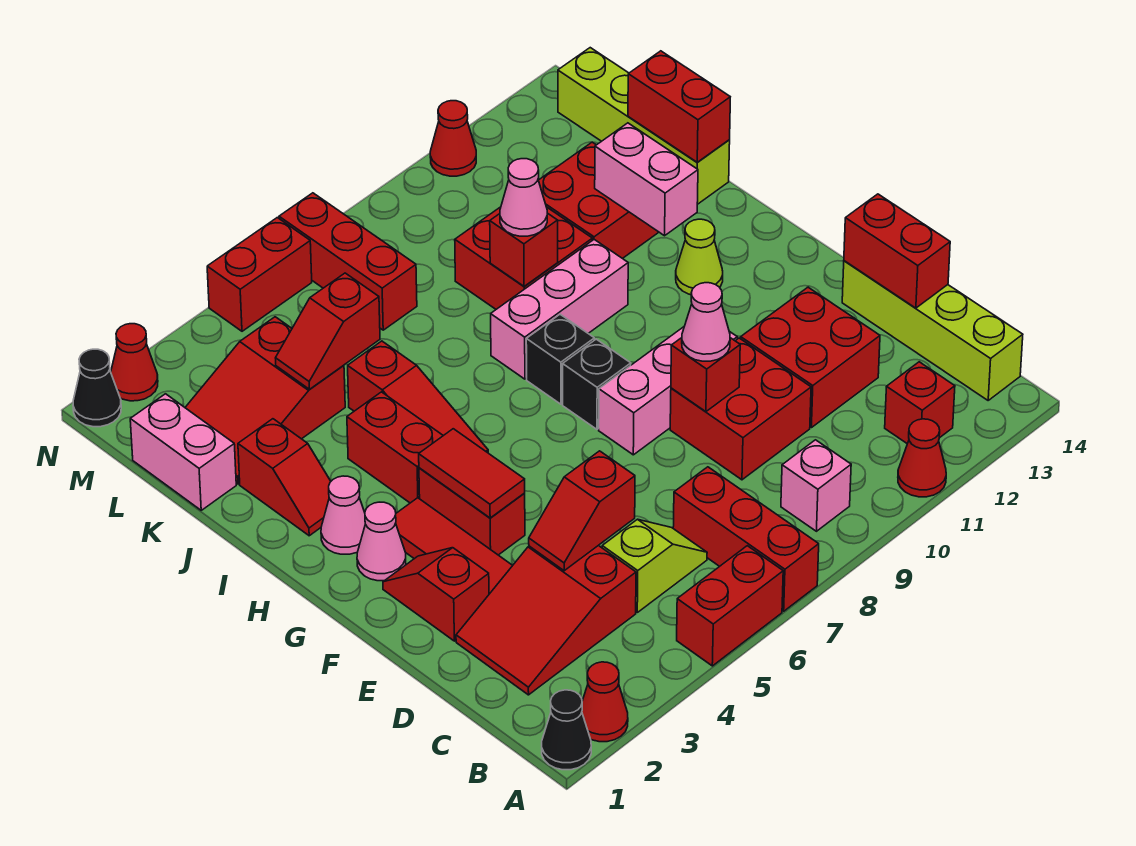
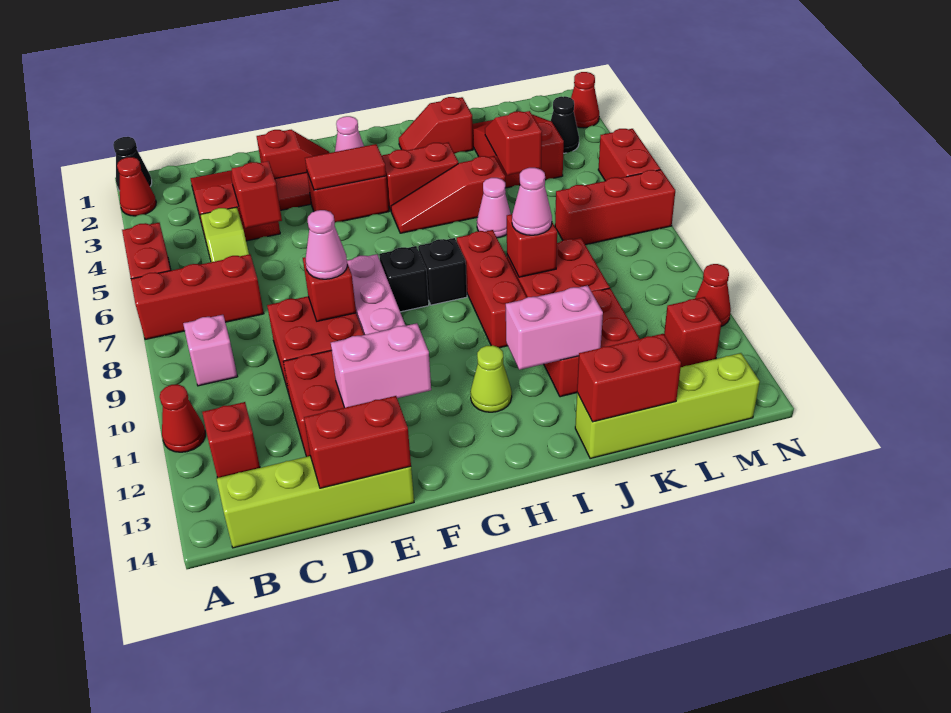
pink 1x1 cone [321,476,365,554] -> pink 1x1 cone moved to [477,178,511,238]
pink 1x3 brick [491,240,628,379] -> red 1x3 brick [457,230,527,348]
pink 1x2 brick [130,394,236,510] -> pink 1x2 brick moved to [331,323,431,408]
none -> red 1x1 brick [664,297,721,367]
black 1x1 cone [73,349,121,427] -> black 1x1 cone moved to [551,96,579,153]

